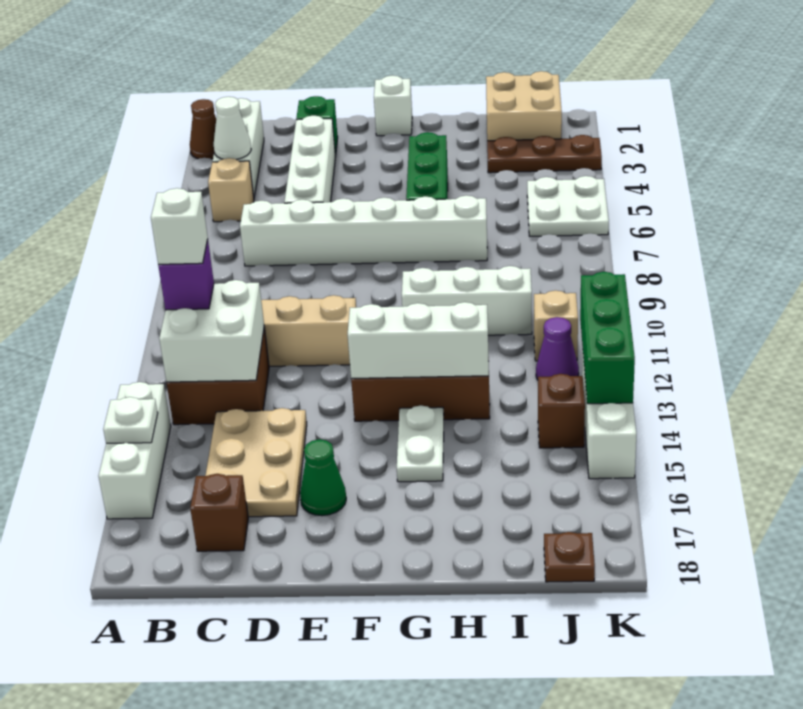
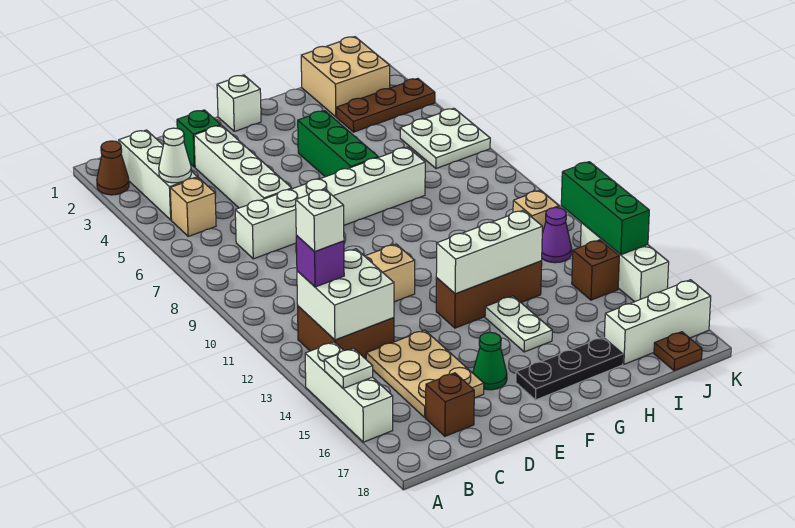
none -> black 1x3 plate [516,337,623,400]
white 1x3 brick [402,266,532,335] -> white 1x3 brick moved to [604,280,711,364]

